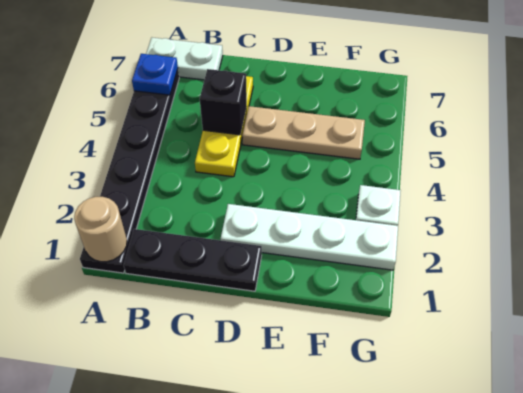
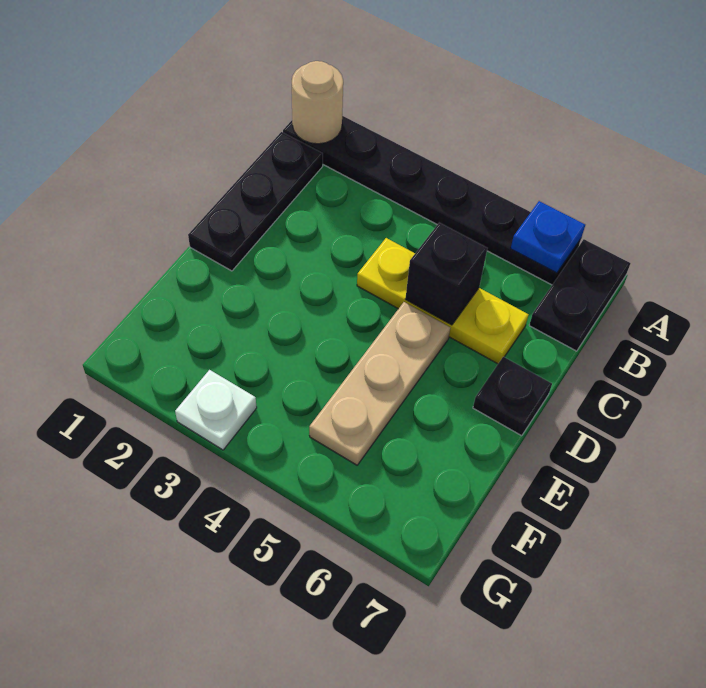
white 1x2 plate [146,38,223,80] -> black 1x2 plate [529,239,630,351]
white 1x4 plate [221,204,398,270] -> none
none -> black 1x1 plate [473,357,552,436]

